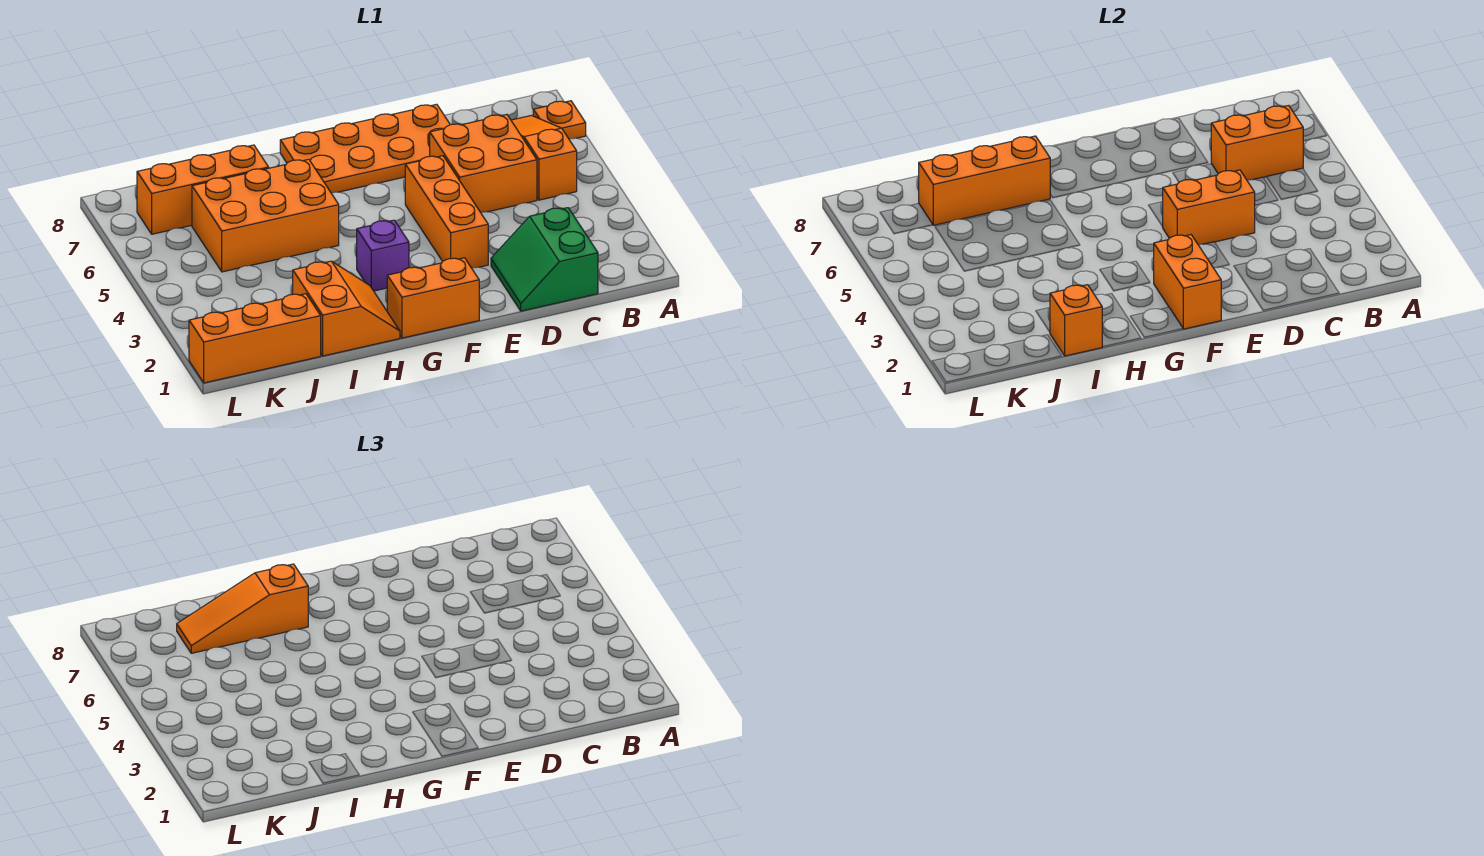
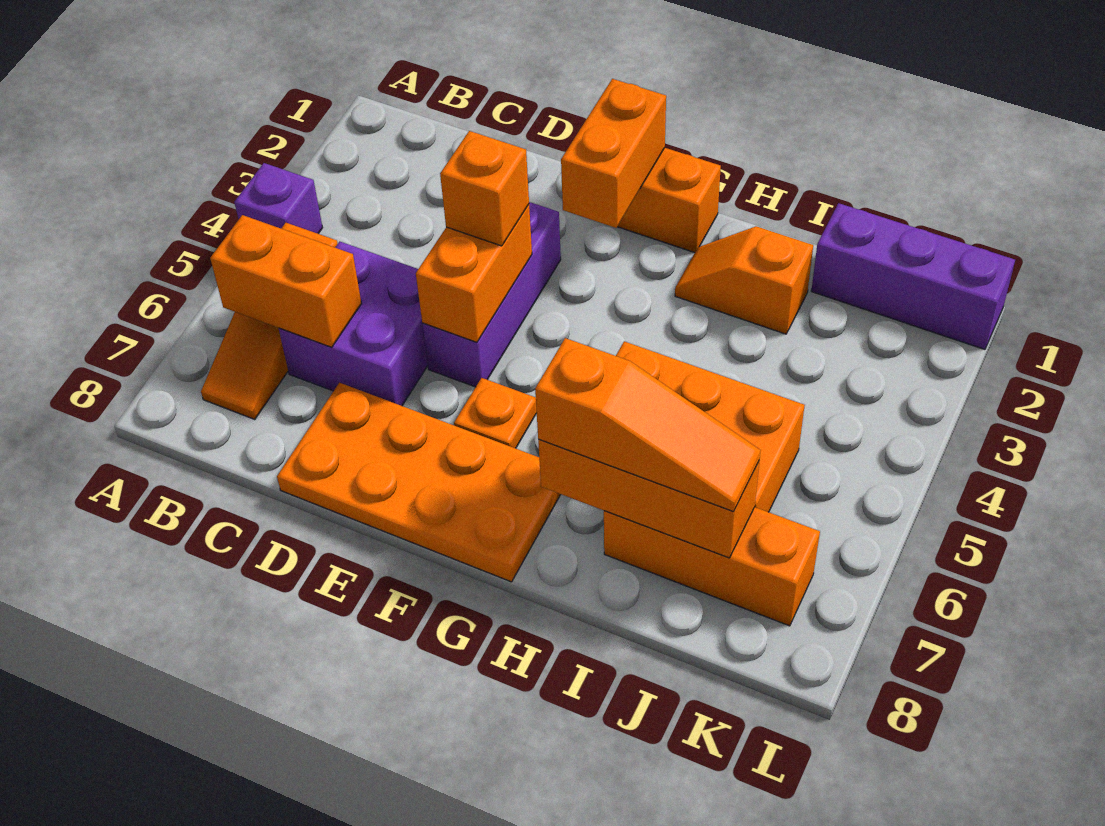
orange 1x1 plate [533,101,586,139] -> orange 1x1 plate moved to [454,378,537,448]
green 2x2 slope [491,208,598,311] -> none
orange 2x2 brick [430,115,537,212] -> purple 2x2 brick [279,242,428,406]
orange 1x2 brick [1162,170,1255,245] -> orange 1x2 brick turned to [416,205,532,342]
orange 1x3 brick [405,156,488,268] -> purple 1x3 brick [422,202,561,387]
purple 1x1 brick [357,220,409,291] -> purple 1x1 brick moved to [234,163,323,234]
orange 2x2 slope [293,261,400,356] -> orange 1x2 slope [675,226,813,334]
orange 1x1 brick [1050,285,1102,356] -> orange 1x1 brick moved to [440,131,529,246]
orange 1x3 brick [189,294,321,383] -> purple 1x3 brick [811,203,1015,349]

